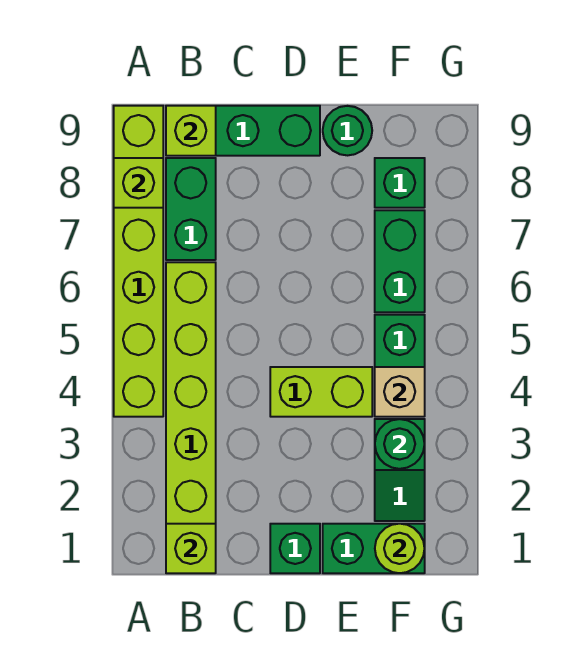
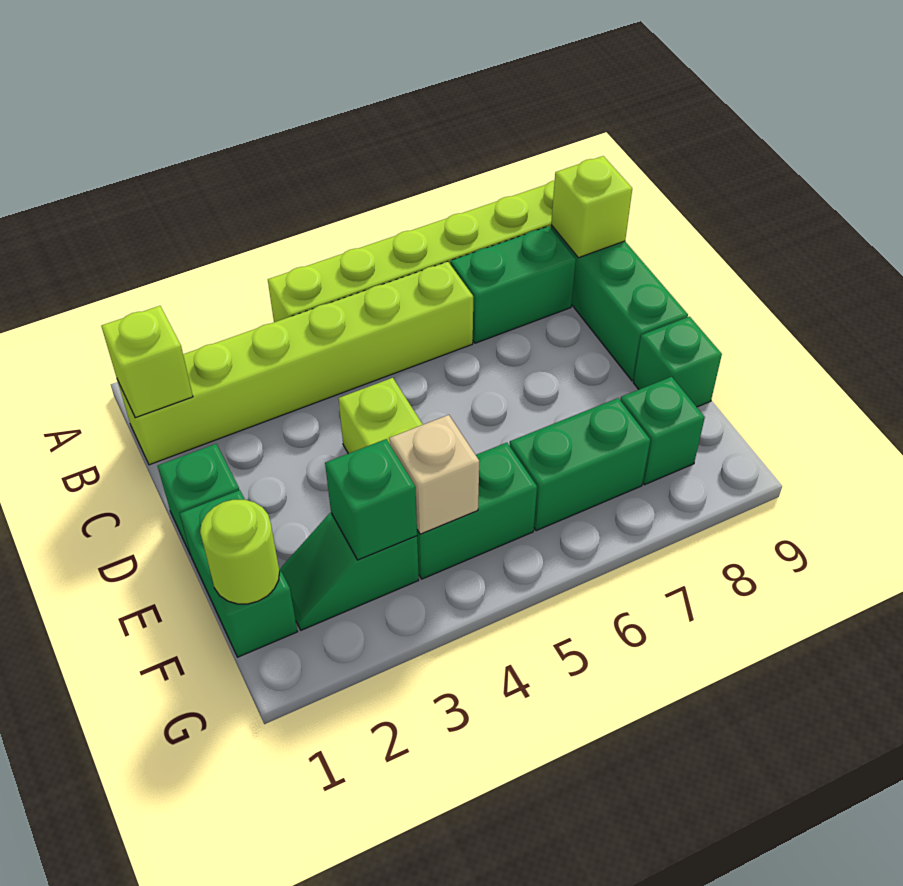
lime 1x1 brick [114,158,163,208] -> none
green 1x1 round brick [323,106,372,155] -> green 1x1 brick [633,316,722,407]
green 1x1 round brick [375,419,424,469] -> green 1x1 brick [325,439,417,560]

